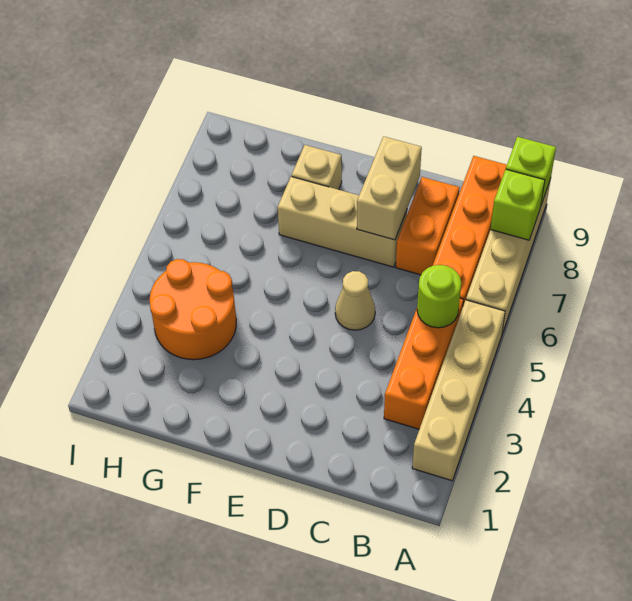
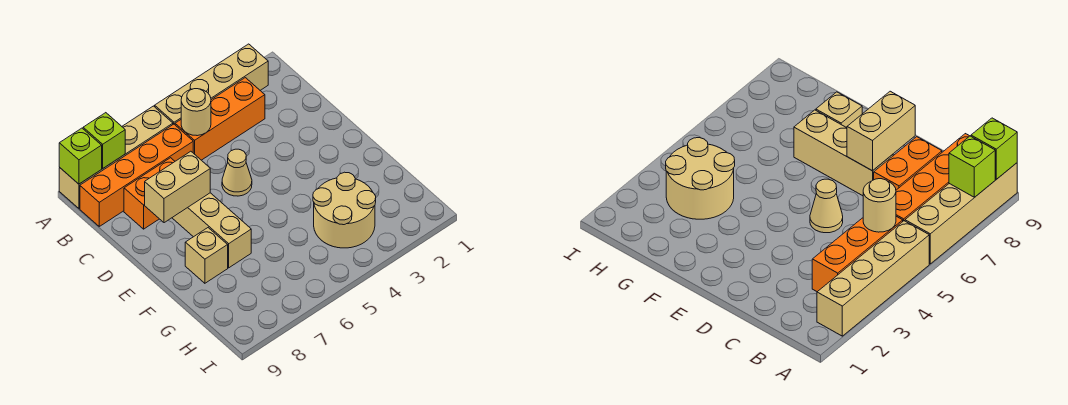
lime 1x1 round brick [417,265,461,328] -> tan 1x1 round brick [181,89,211,136]
orange 2x2 round brick [150,259,236,360] -> tan 2x2 round brick [313,172,376,248]

